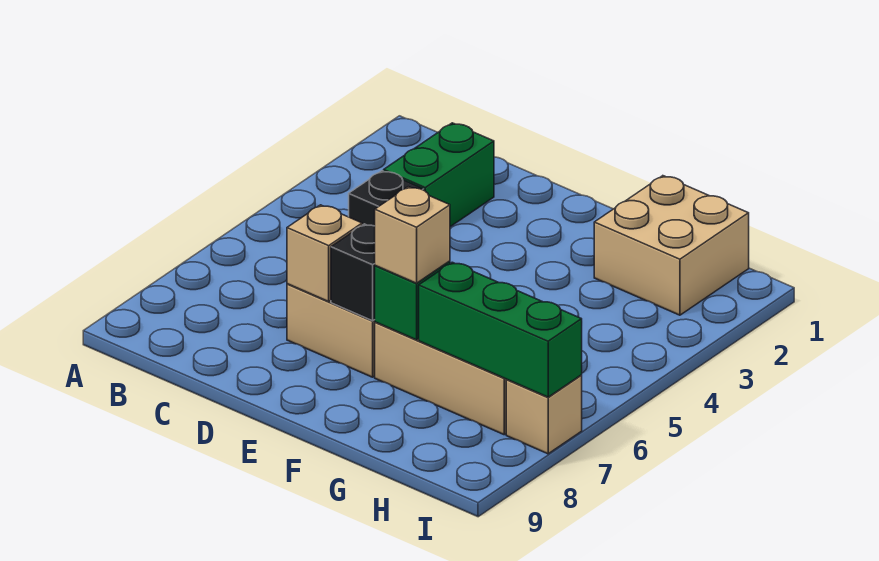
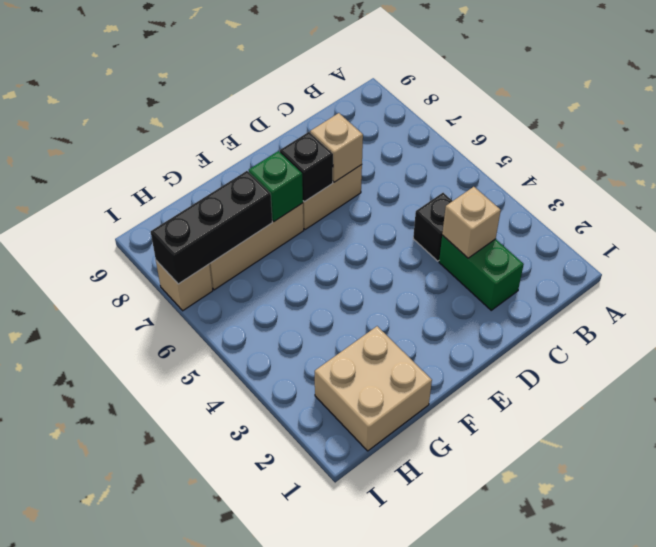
tan 1x1 brick [375,187,450,283] -> tan 1x1 brick moved to [442,187,501,258]
green 1x3 brick [419,262,582,397] -> black 1x3 brick [151,171,272,284]

